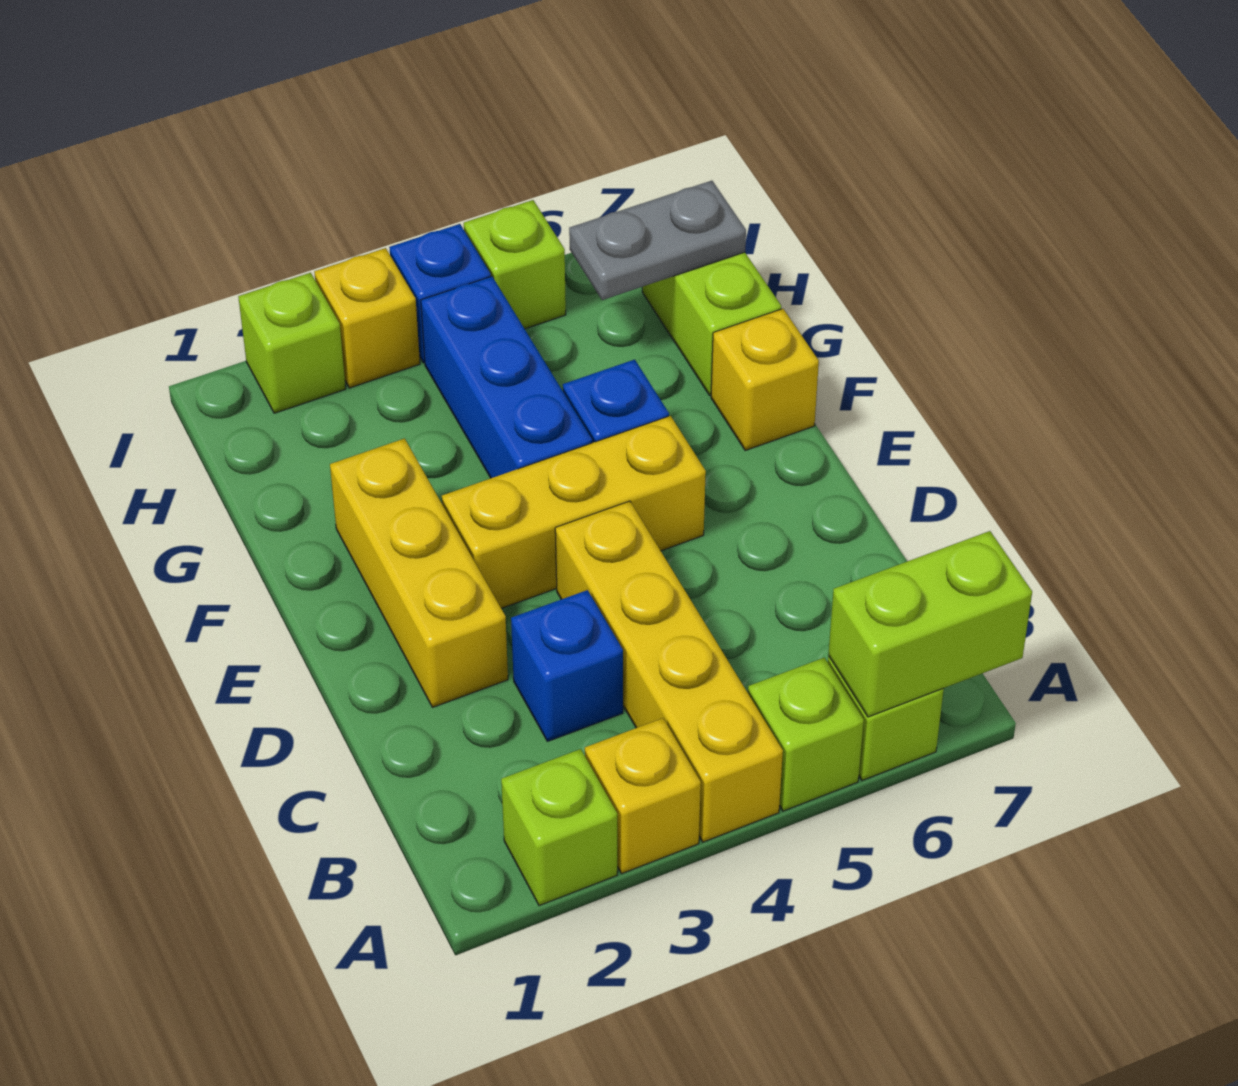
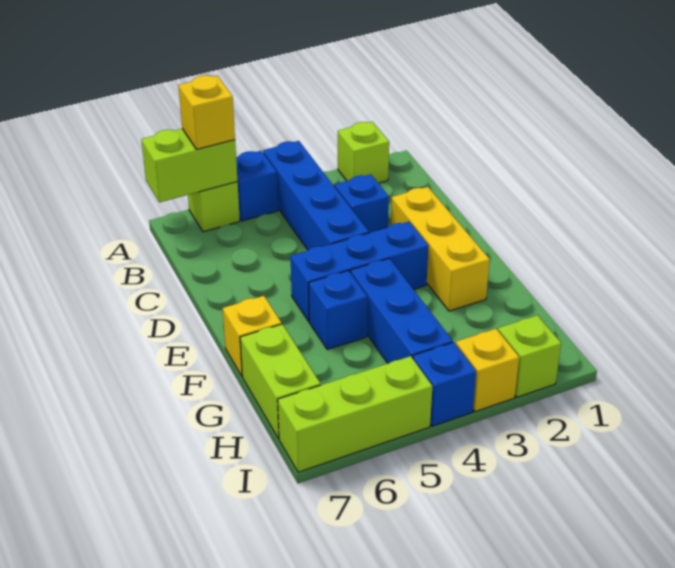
yellow 1x1 brick [585,718,701,874] -> yellow 1x1 brick moved to [178,75,235,149]
yellow 1x4 brick [555,501,783,842] -> blue 1x4 brick [263,141,369,250]
lime 1x1 brick [748,658,864,811] -> blue 1x1 brick [236,151,278,221]
yellow 1x3 brick [442,416,706,608] -> blue 1x3 brick [291,222,429,321]
grey 1x2 plate [569,181,746,300] -> none
lime 1x1 brick [464,200,566,329] -> lime 1x3 brick [278,356,432,472]

